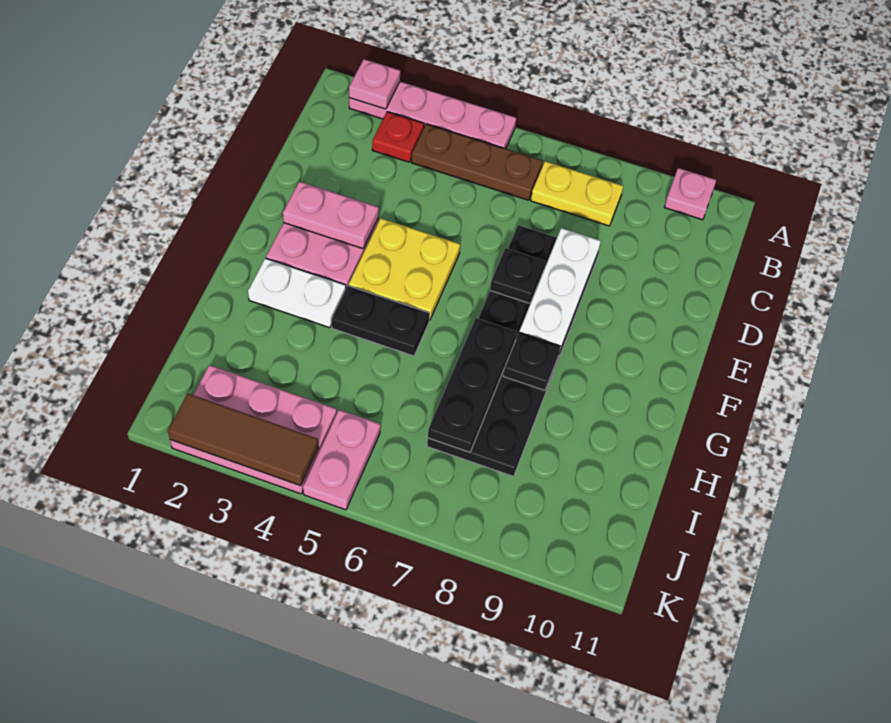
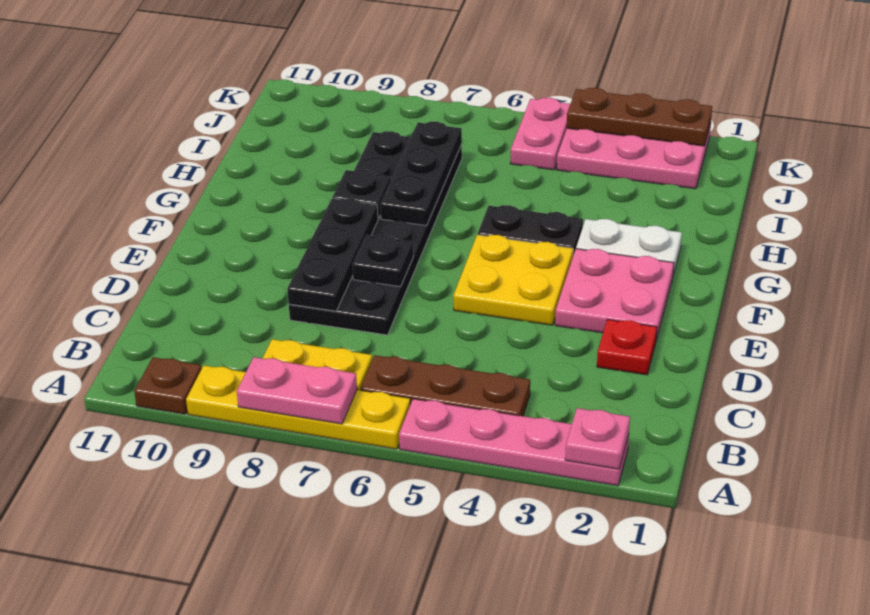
none -> yellow 1x4 plate [186,366,410,449]
pink 1x1 plate [664,168,716,220] -> brown 1x1 plate [134,357,202,414]
red 1x1 plate [372,112,424,162] -> red 1x1 plate moved to [597,319,657,375]
white 1x3 plate [519,228,601,353] -> black 1x3 plate [287,198,378,311]
pink 1x2 plate [283,181,379,249] -> pink 1x2 plate moved to [237,357,357,424]
brown 1x3 tile [168,393,319,486] -> brown 1x3 plate [567,88,712,146]

